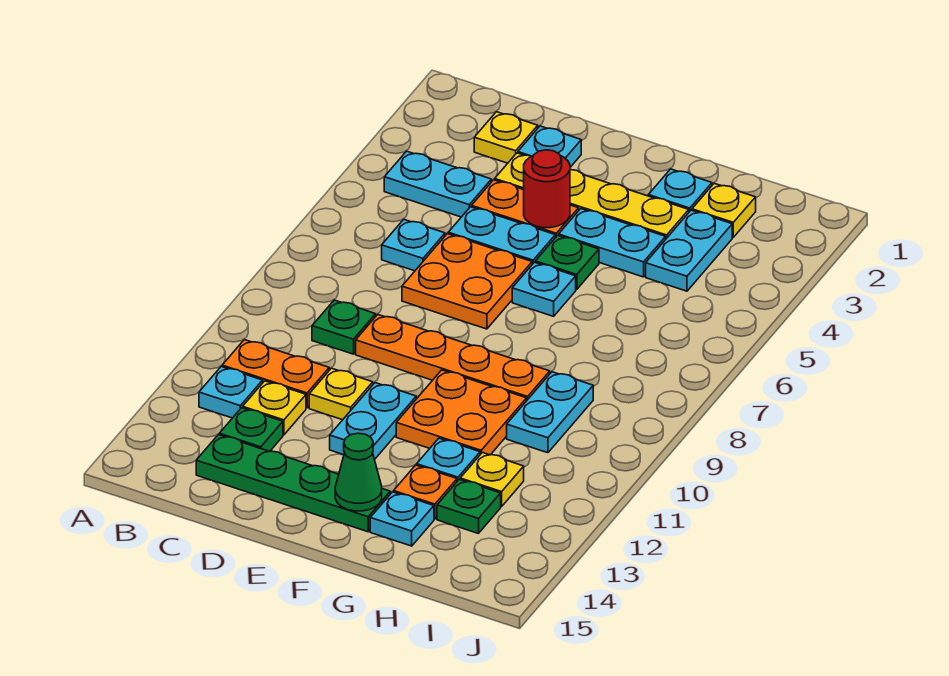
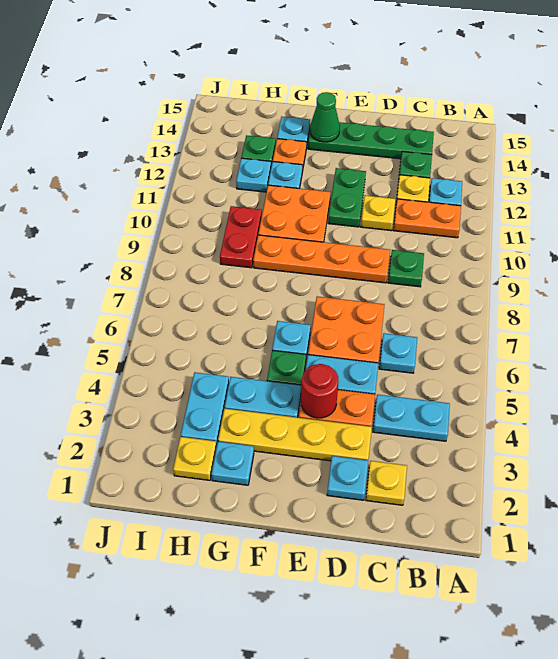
cyan 1x2 plate [330,383,416,459] -> green 1x2 plate [328,168,366,227]
cyan 1x2 plate [507,372,593,453] -> red 1x2 plate [220,206,262,268]
yellow 1x1 plate [460,453,524,507] -> cyan 1x1 plate [236,158,271,192]

